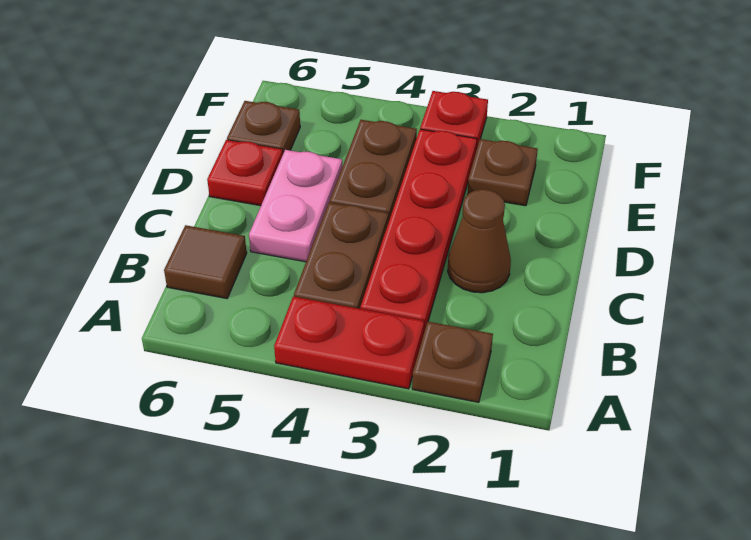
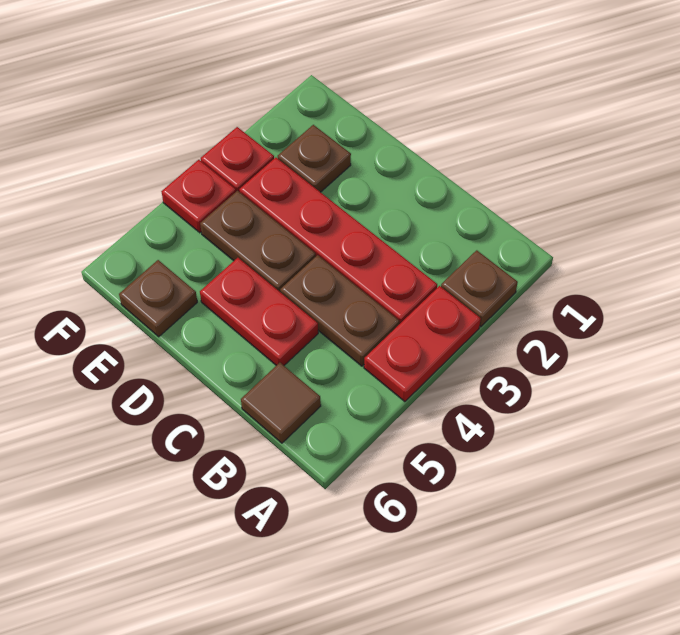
brown 1x1 cone [448,189,511,293] -> none
pink 1x2 plate [249,150,342,262] -> red 1x2 plate [200,258,318,365]
red 1x1 plate [207,140,283,206] -> red 1x1 plate moved to [161,160,236,233]

